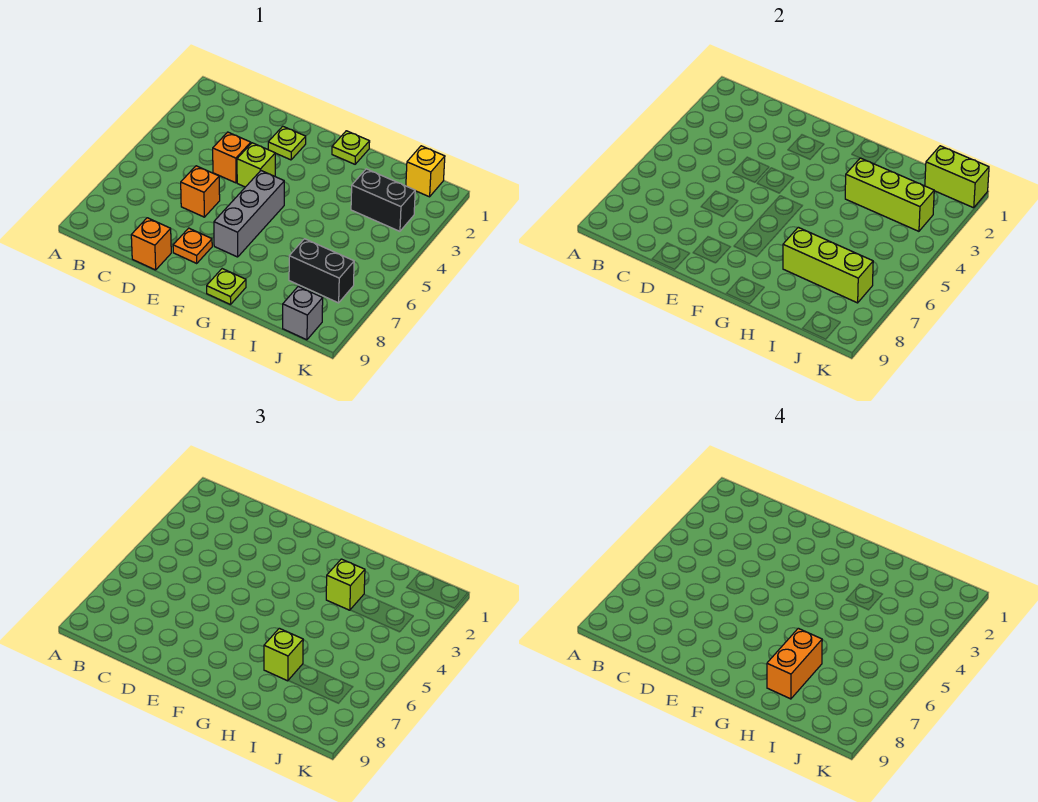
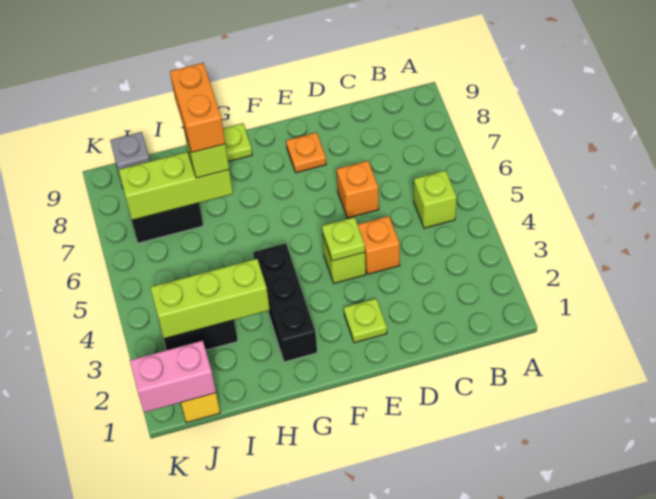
orange 1x1 brick [131,218,171,270] -> none
grey 1x3 brick [214,171,284,257] -> none
lime 1x1 plate [332,131,370,164] -> lime 1x1 plate moved to [322,217,365,261]
none -> black 1x3 brick [253,243,317,362]
lime 1x1 brick [326,559,365,610] -> lime 1x1 brick moved to [414,171,457,228]
lime 1x2 brick [925,146,989,208] -> pink 1x2 brick [130,341,216,412]

